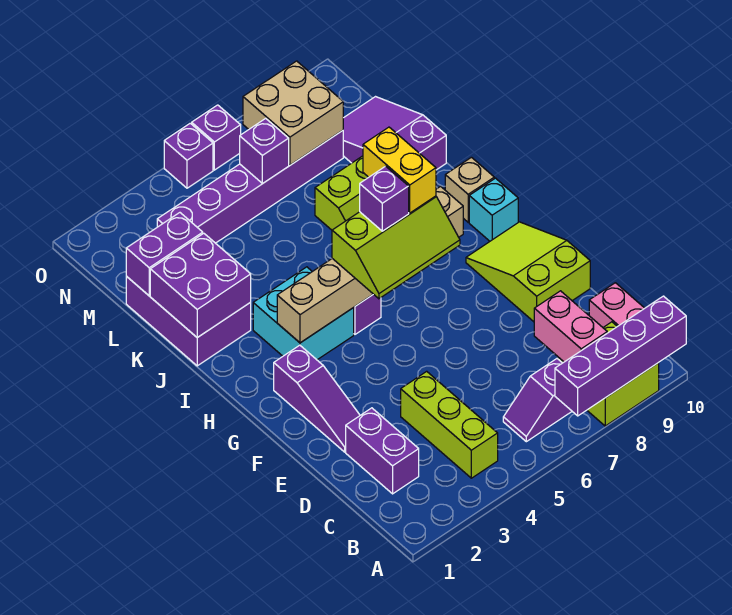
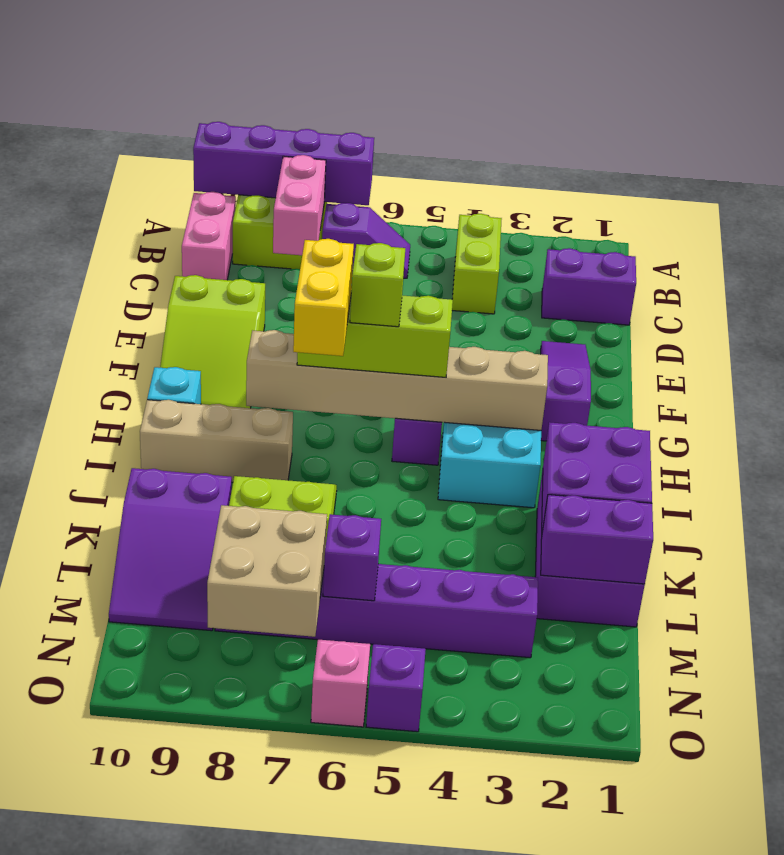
lime 1x3 brick [401,371,498,478] -> lime 1x2 brick [452,214,502,314]
purple 1x2 brick [346,408,419,494] -> purple 1x2 brick turned to [542,248,636,325]
purple 1x1 brick [360,166,409,231] -> lime 1x1 brick [350,243,405,327]
tan 1x1 brick [445,157,494,222] -> tan 1x3 brick [140,400,293,482]
purple 1x1 brick [192,105,241,170] -> pink 1x1 brick [311,640,370,727]

